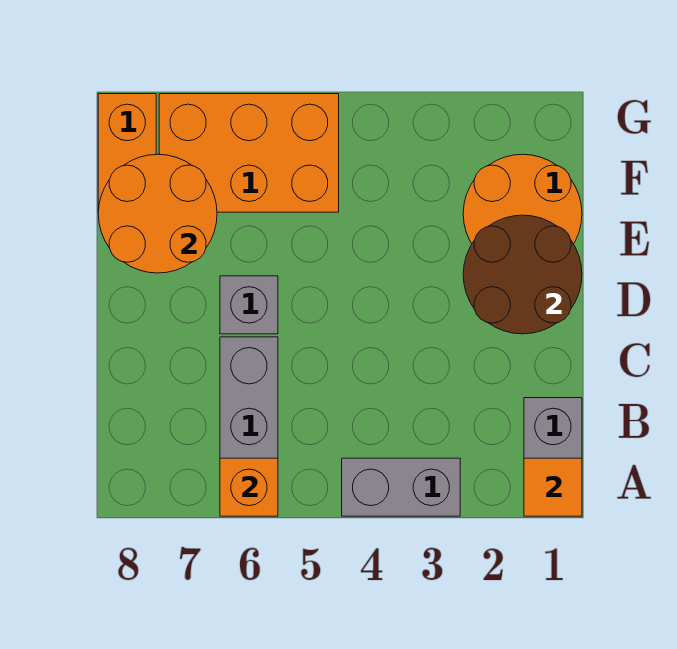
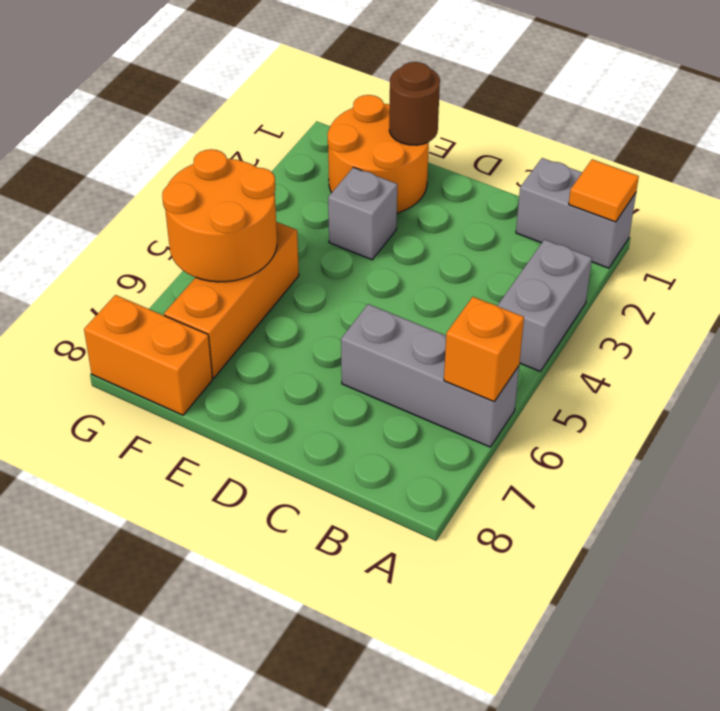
brown 2x2 round brick [463,215,582,334] -> brown 1x1 round brick [389,62,440,145]
grey 1x1 brick [220,276,278,334] -> grey 1x1 brick moved to [328,167,397,260]
orange 2x2 round brick [98,154,217,273] -> orange 2x2 round brick moved to [162,149,277,282]
orange 2x3 brick [159,94,339,212] -> orange 1x3 brick [164,222,299,378]

